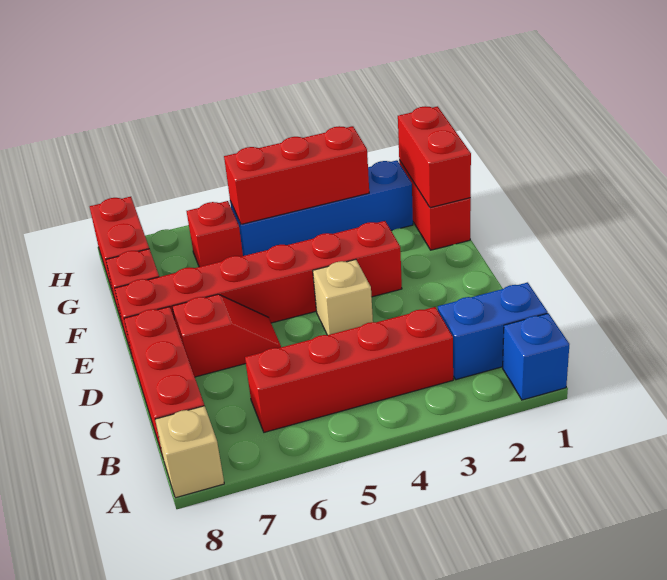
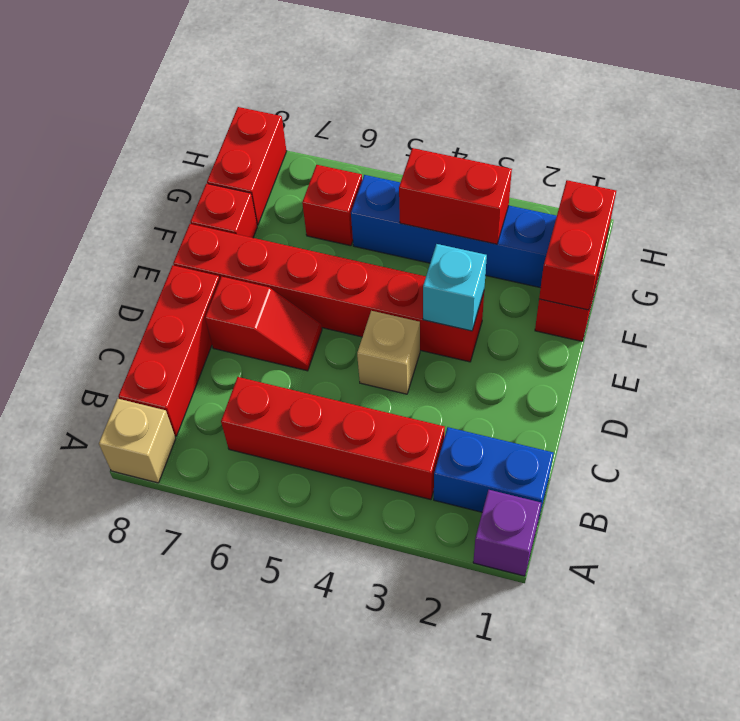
blue 1x1 brick [503,313,569,400] -> purple 1x1 brick [473,490,541,576]
none -> cyan 1x1 brick [423,244,487,331]
red 1x3 brick [224,126,369,224] -> red 1x2 brick [399,148,512,244]

